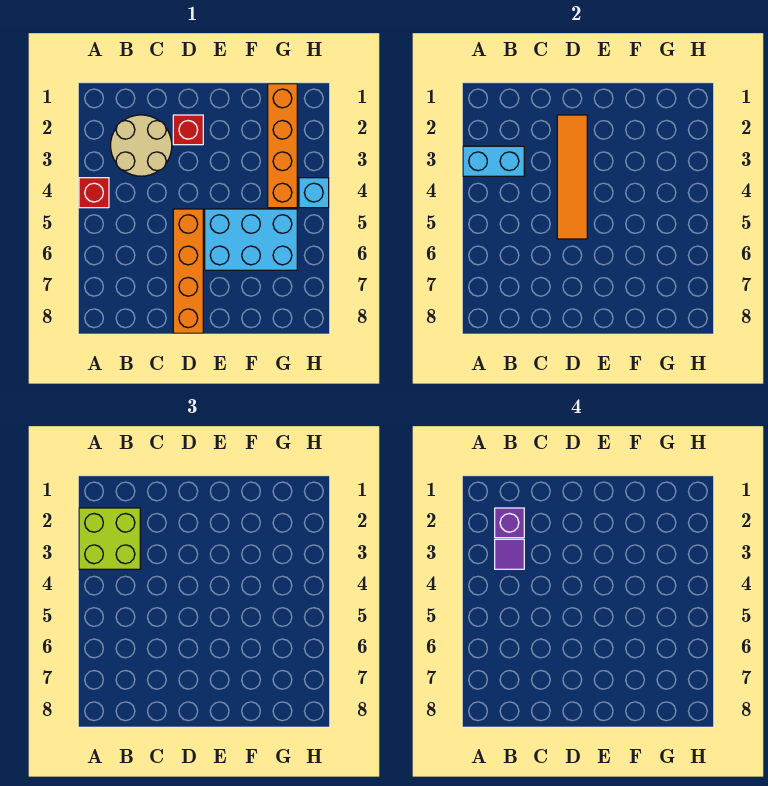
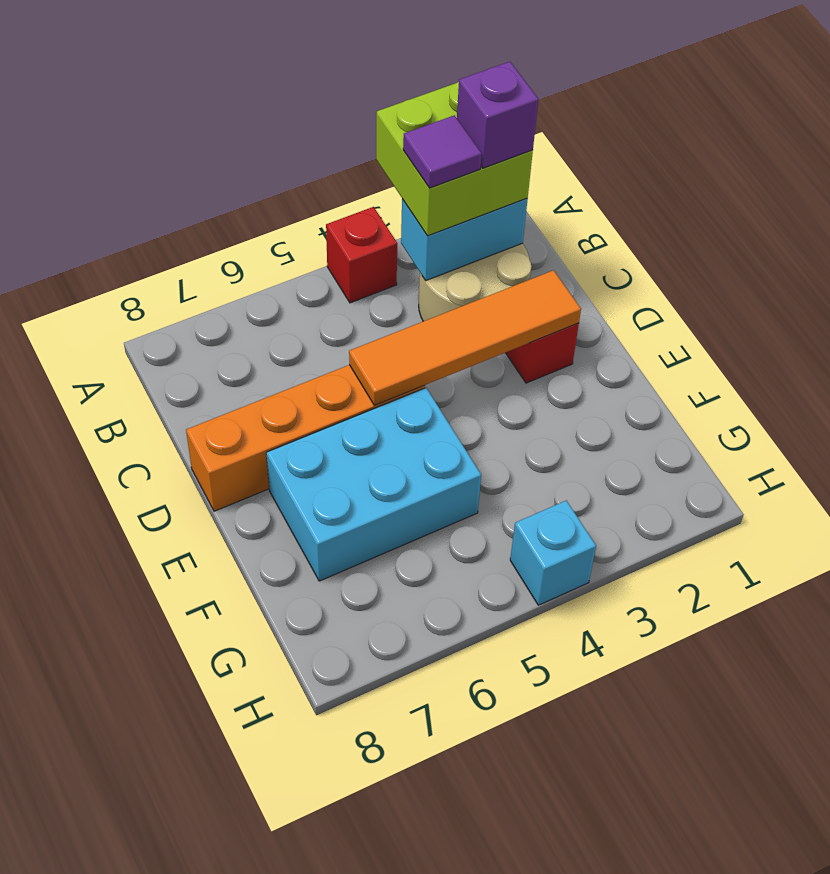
cyan 1x2 brick [463,146,524,176] -> cyan 1x2 brick turned to [401,198,528,280]
cyan 2x3 brick [205,209,297,270] -> cyan 2x3 brick turned to [266,388,481,581]
orange 1x4 brick [268,84,297,208] -> none

